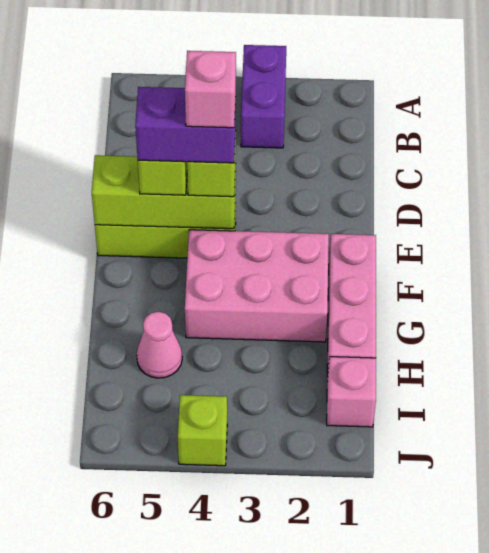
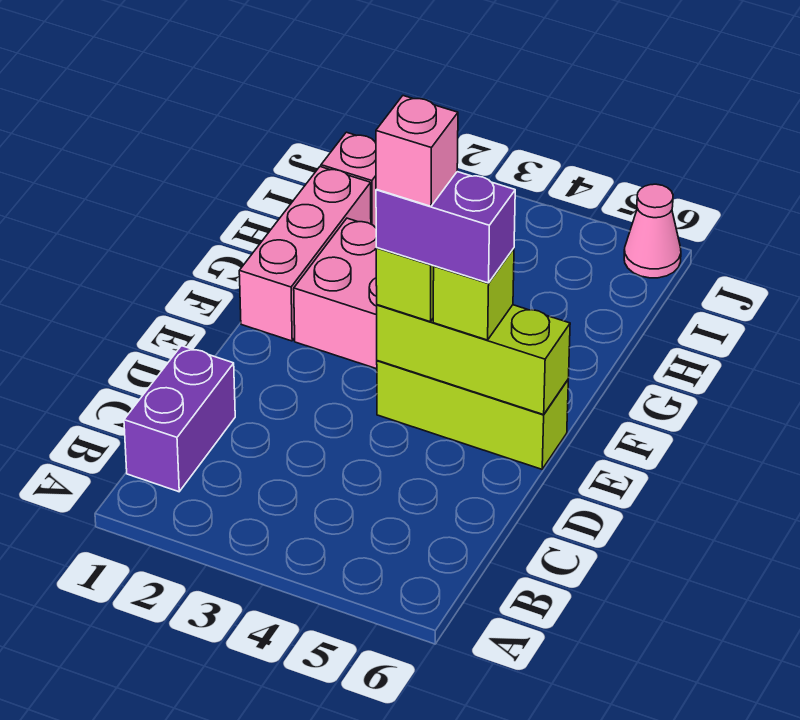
purple 1x2 brick [241,45,286,148] -> purple 1x2 brick moved to [124,346,235,492]
pink 1x1 cone [137,312,182,378] -> pink 1x1 cone moved to [624,184,681,278]
lime 1x1 brick [178,395,227,466] -> none

